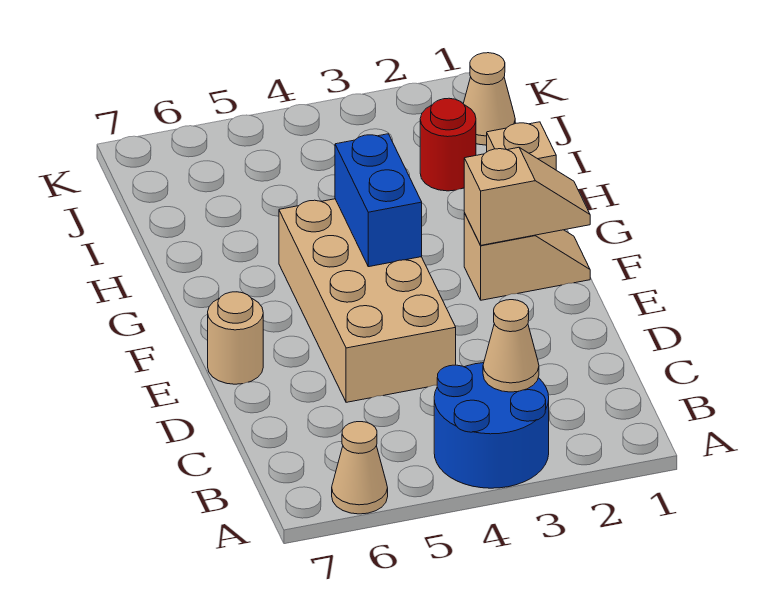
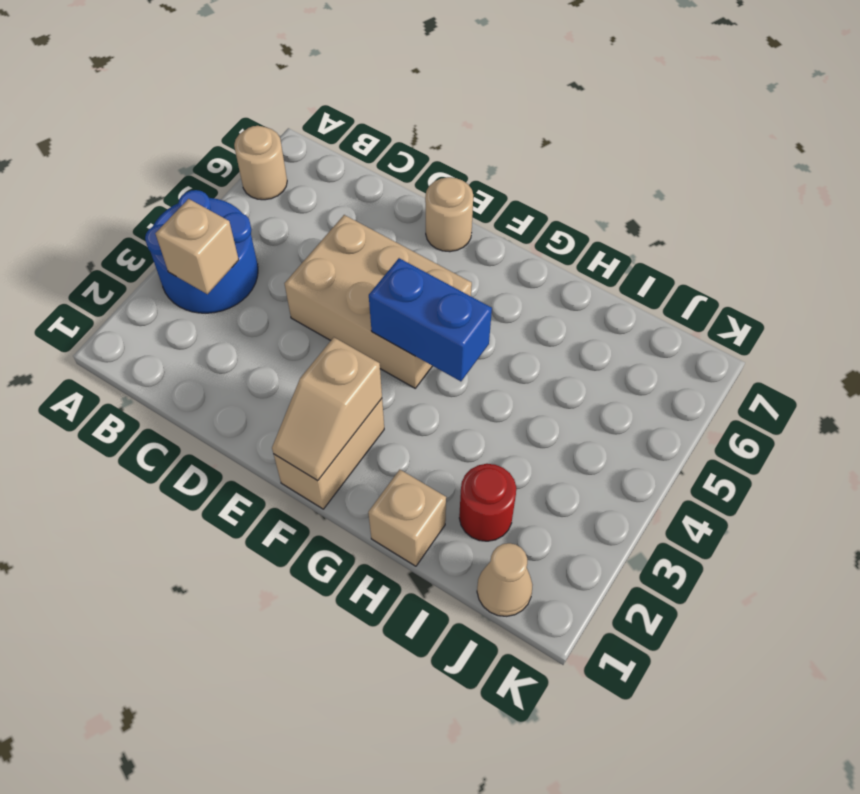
tan 1x1 cone [332,422,388,514] -> tan 1x1 round brick [234,126,287,200]
tan 1x1 cone [483,300,539,392] -> tan 1x1 brick [155,199,239,294]
tan 2x4 brick [279,199,456,402] -> tan 2x3 brick [285,215,472,388]
tan 1x2 slope [464,213,590,300] -> tan 1x2 brick [274,399,384,509]

